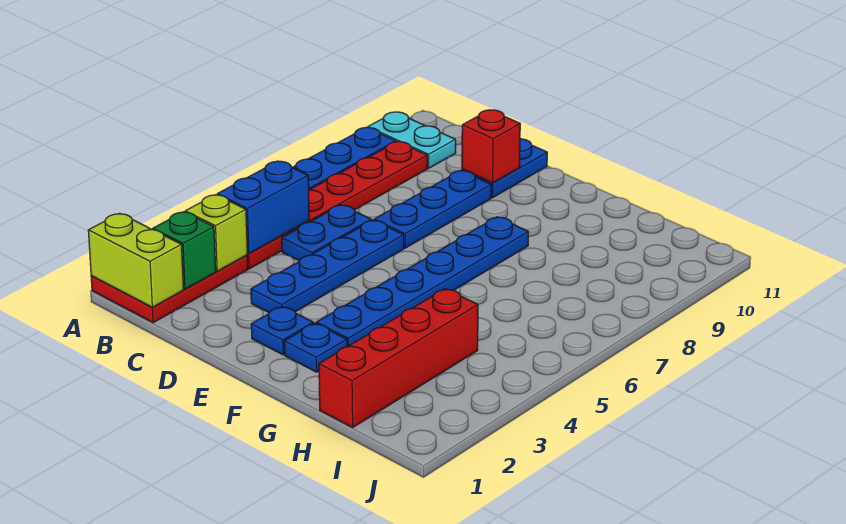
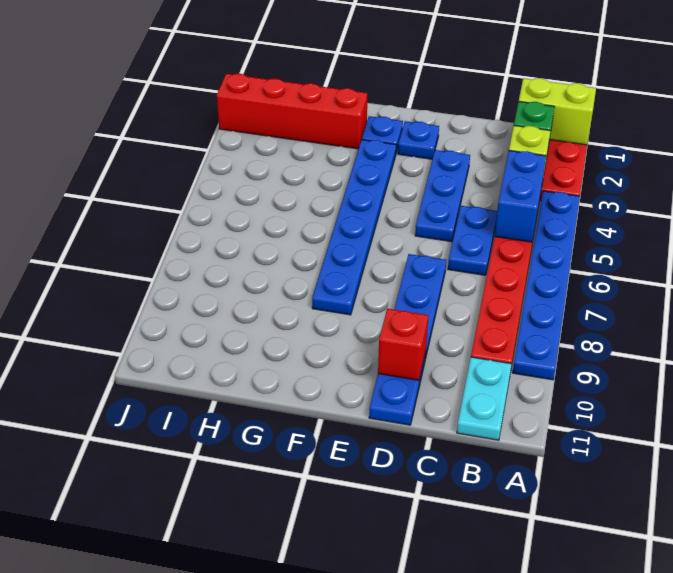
cyan 1x2 plate [368,112,456,168] -> cyan 1x2 plate turned to [457,357,512,440]
blue 1x4 plate [251,220,404,312] -> blue 1x3 plate [415,150,470,242]
red 1x4 brick [319,289,478,427] -> red 1x4 brick turned to [217,74,367,149]

